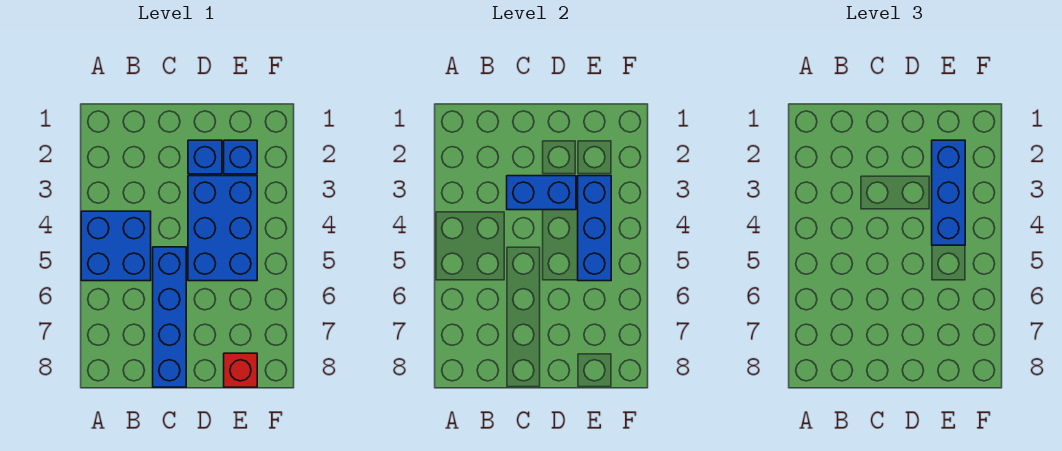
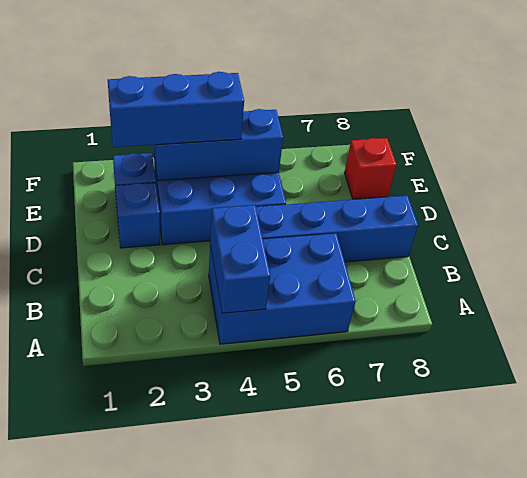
blue 2x2 brick [81,211,151,281] -> blue 2x3 brick [209,233,355,344]
blue 1x2 brick [507,176,576,210] -> blue 1x2 brick moved to [210,205,270,313]

